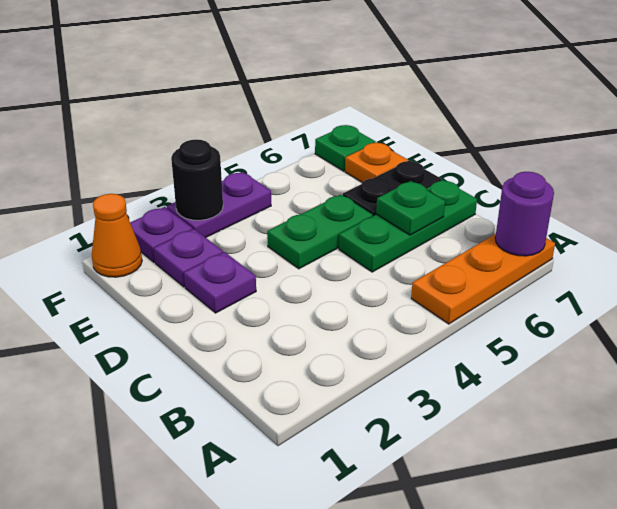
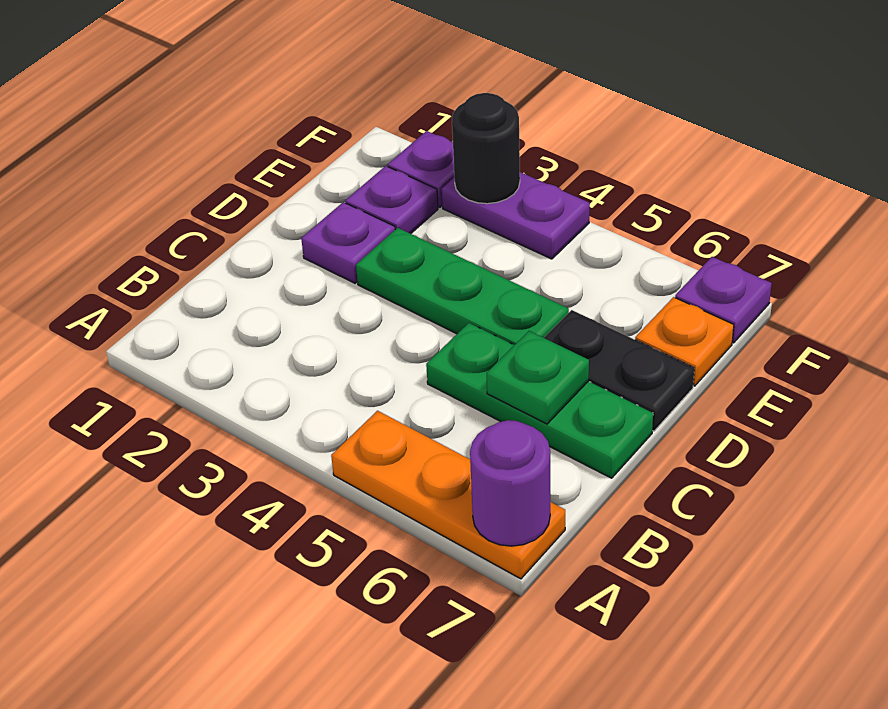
green 1x2 plate [267,194,373,269] -> green 1x3 plate [356,228,569,345]
orange 1x1 cone [92,194,142,277] -> none
green 1x1 plate [315,125,376,171] -> purple 1x1 plate [675,257,772,343]

